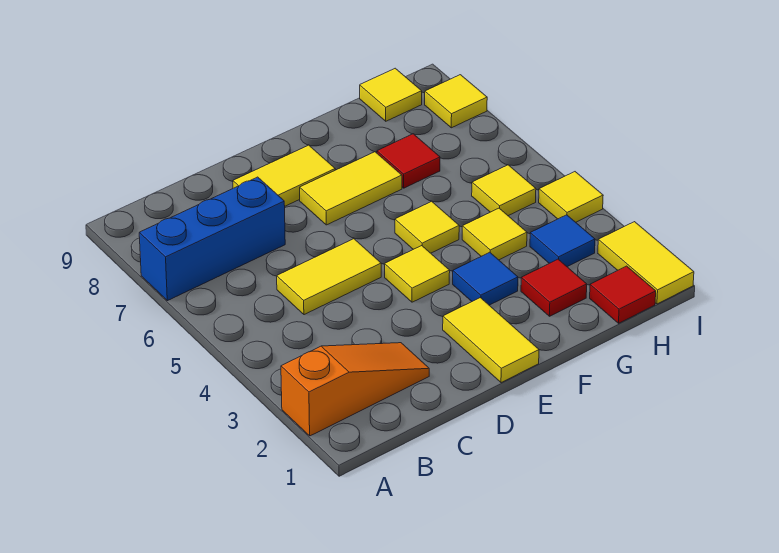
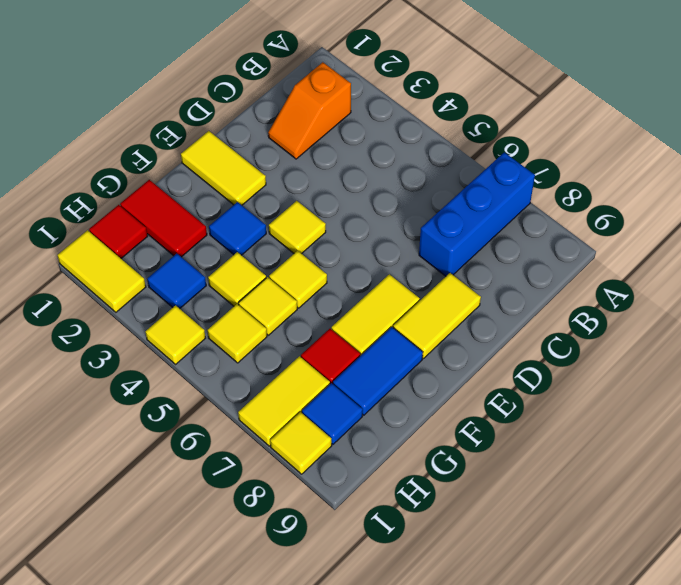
orange 1x3 slope [281,343,429,436] -> orange 1x2 slope [268,62,351,159]
yellow 1x2 tile [277,239,381,315] -> yellow 1x2 tile moved to [238,356,330,446]
none -> blue 1x2 tile [333,327,423,415]
red 1x1 tile [521,259,587,316] -> red 1x2 tile [120,180,207,257]
none -> blue 1x1 tile [302,383,363,444]
yellow 1x1 tile [360,68,422,121] -> yellow 1x1 tile moved to [239,277,297,335]

